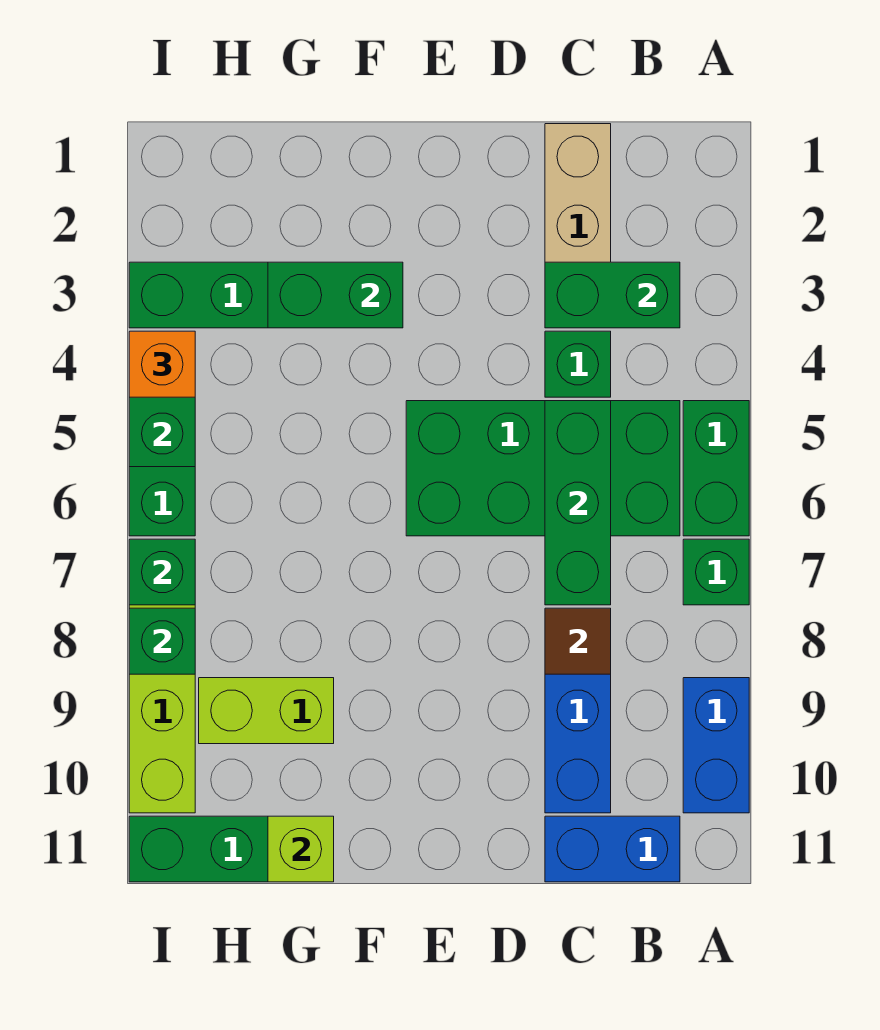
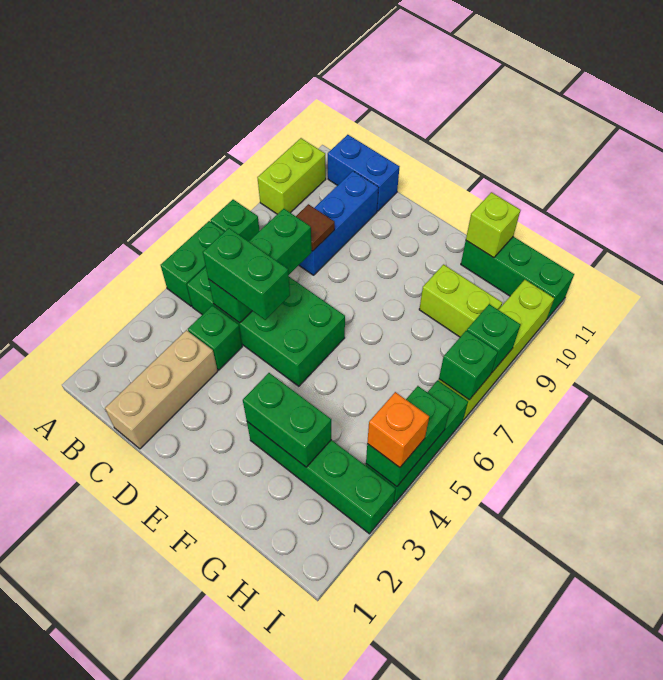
blue 1x2 brick [683,678,749,813] -> lime 1x2 brick [257,138,326,214]
green 1x2 brick [545,262,680,328] -> green 1x2 brick moved to [203,228,290,320]

